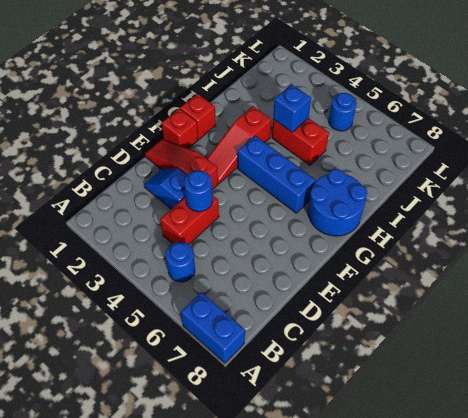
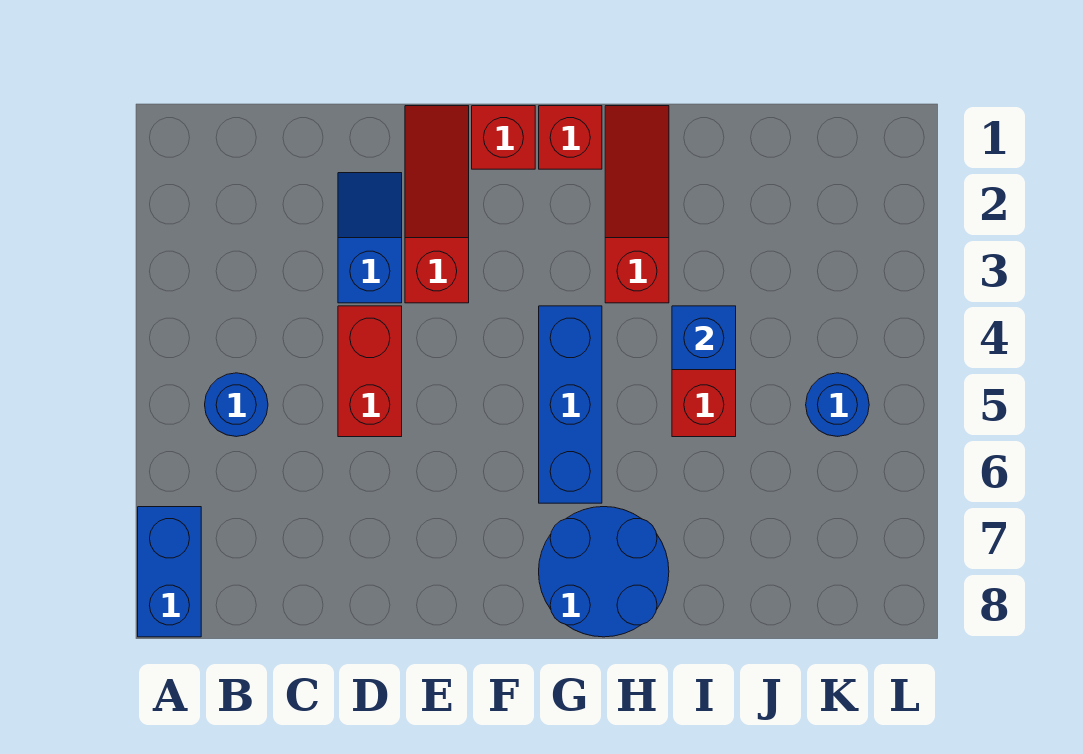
red 1x2 brick [160,195,219,244] -> red 1x2 brick turned to [338,306,402,437]
blue 1x1 round brick [184,170,213,212] -> none
red 1x3 slope [207,106,271,184] -> red 1x3 slope turned to [605,106,669,303]

